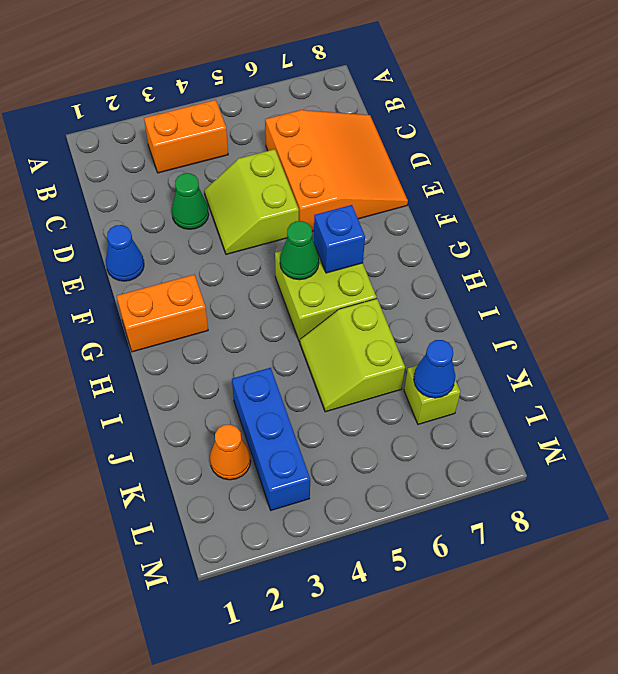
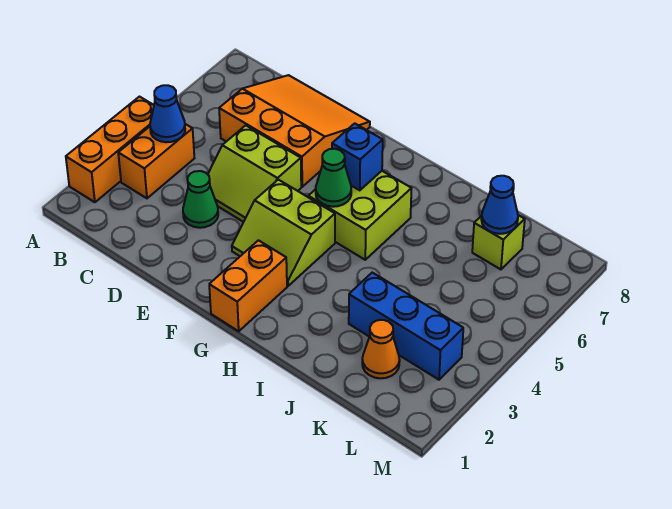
none -> orange 1x3 brick [66,97,154,202]
blue 1x1 cone [106,225,144,281] -> blue 1x1 cone moved to [150,85,185,142]
lime 2x2 slope [300,299,405,412] -> lime 2x2 slope moved to [232,180,335,286]

